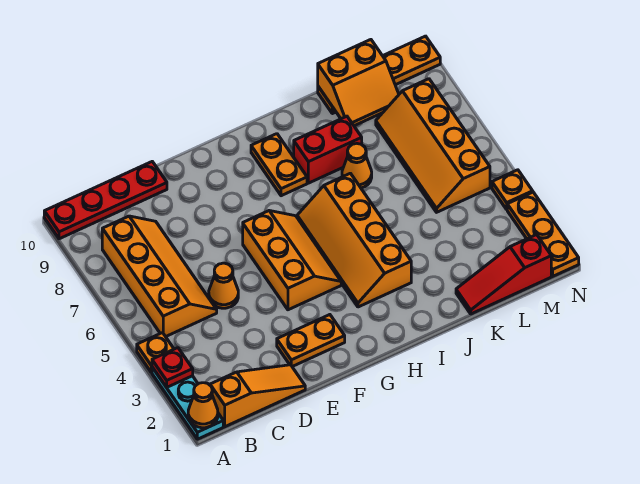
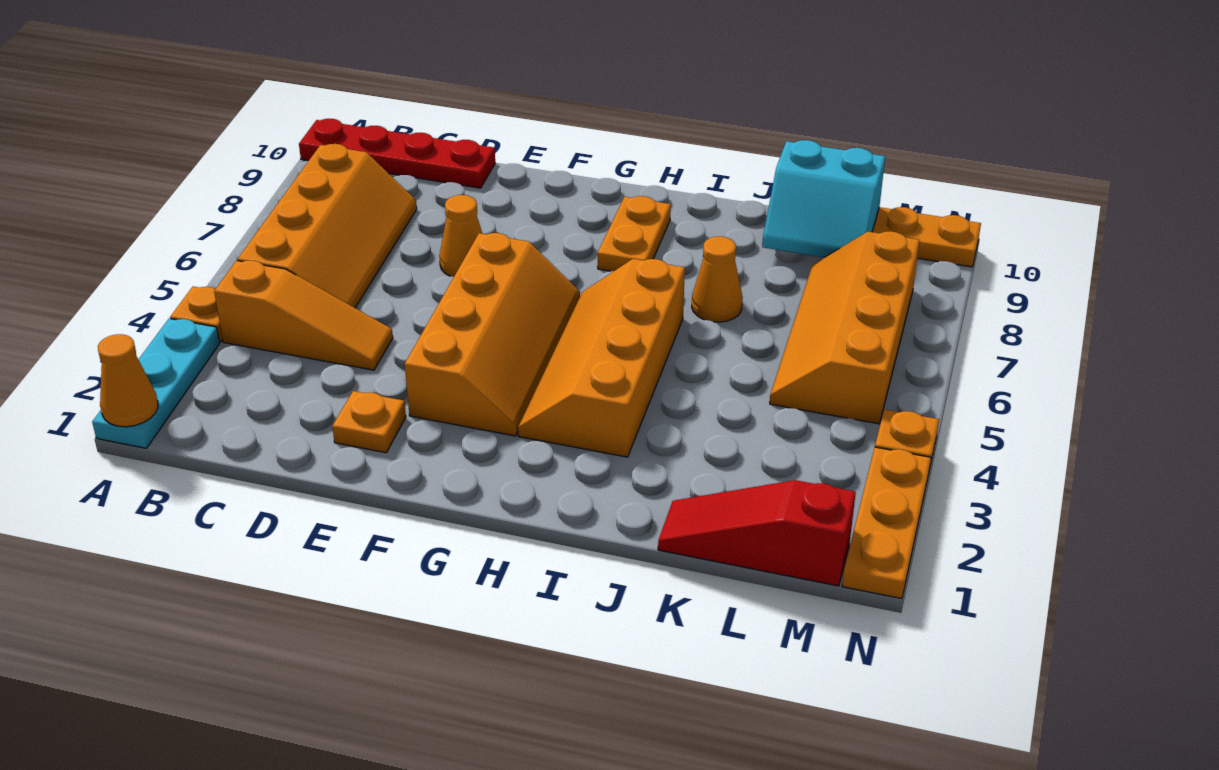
red 1x1 plate [152,348,193,387] -> none
orange 1x3 slope [210,365,305,427] -> orange 1x3 slope moved to [214,261,393,370]
orange 1x1 cone [209,263,238,308] -> orange 1x1 cone moved to [439,195,482,277]
orange 1x2 plate [277,315,345,367] -> orange 1x1 plate [332,391,406,453]
orange 2x3 slope [243,211,341,310] -> orange 2x4 slope [405,233,580,436]
red 1x2 brick [294,116,362,183] -> none
orange 2x2 slope [318,40,399,126] -> cyan 2x2 slope [762,140,885,257]

